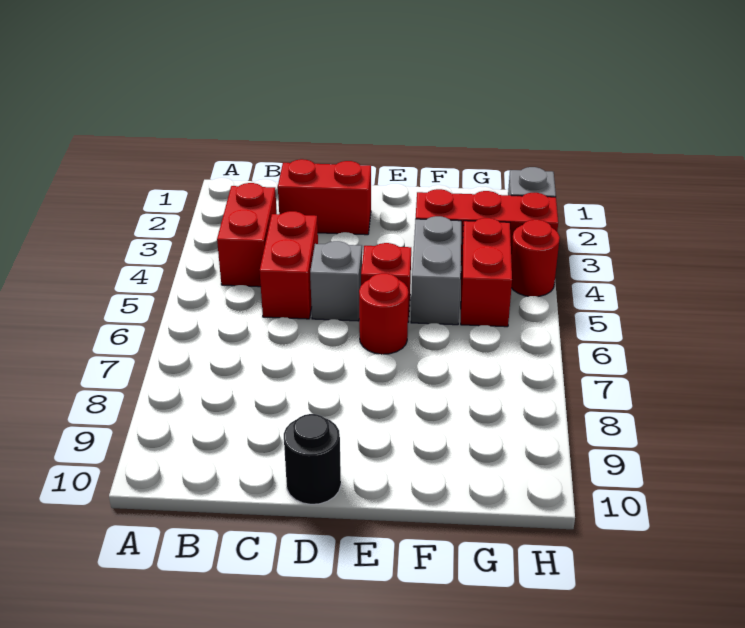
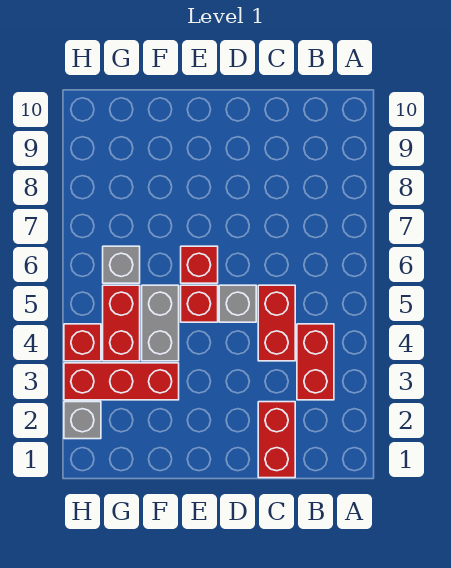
red 1x2 brick [278,159,371,235] -> red 1x2 brick turned to [258,402,295,478]
black 1x1 round brick [284,414,341,504] -> none
red 1x1 round brick [359,273,408,354] -> red 1x1 brick [181,246,218,283]
none -> grey 1x1 brick [103,246,140,283]
red 1x1 round brick [511,220,560,297] -> red 1x1 brick [64,324,101,361]

